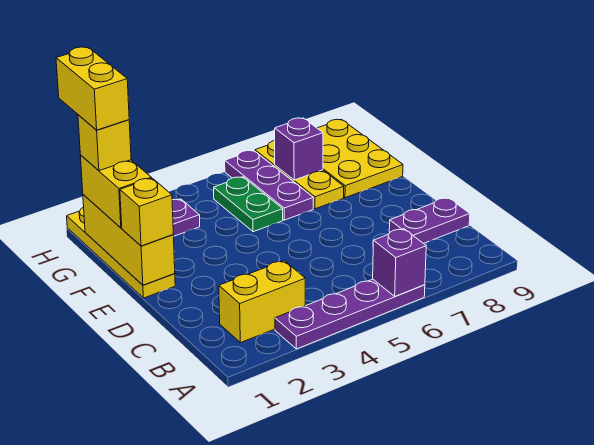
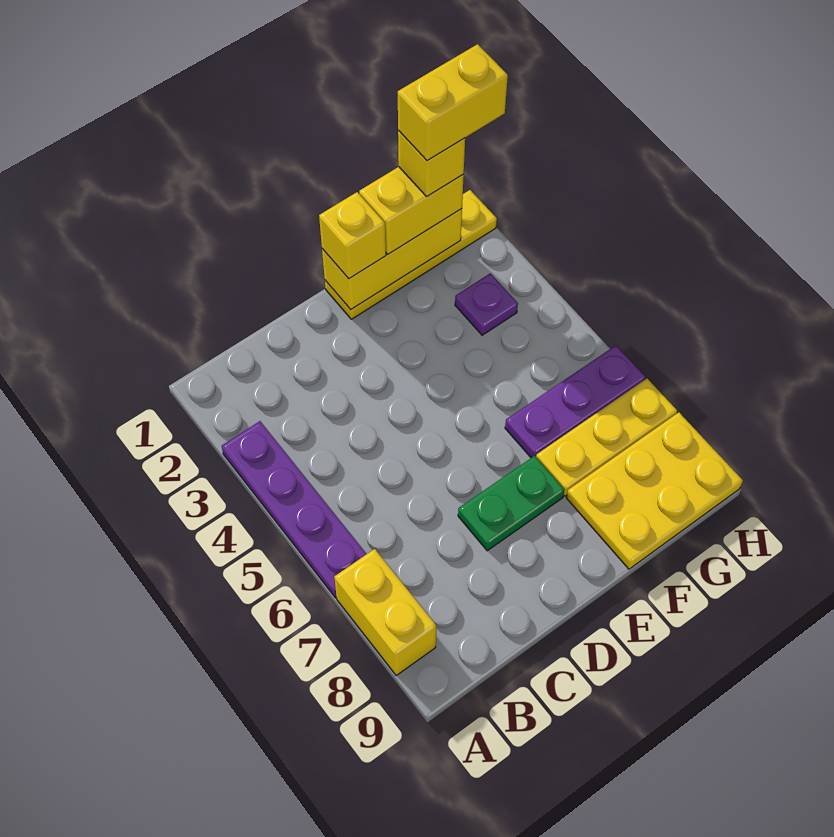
purple 1x1 brick [373,229,426,296] -> none
yellow 1x2 brick [219,261,305,343] -> yellow 1x2 brick moved to [334,549,436,675]
purple 1x2 plate [389,198,470,244] -> none
green 1x2 plate [214,177,283,232] -> green 1x2 plate moved to [458,456,564,551]
purple 1x1 brick [275,118,323,180] -> none

